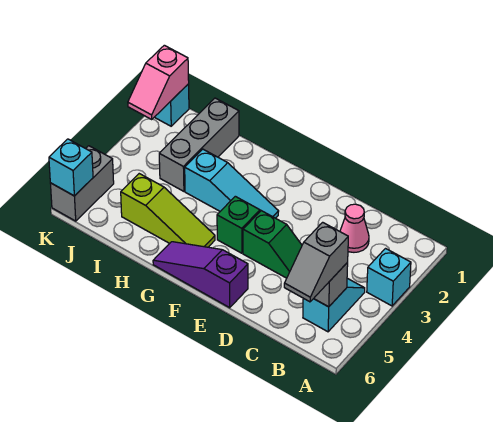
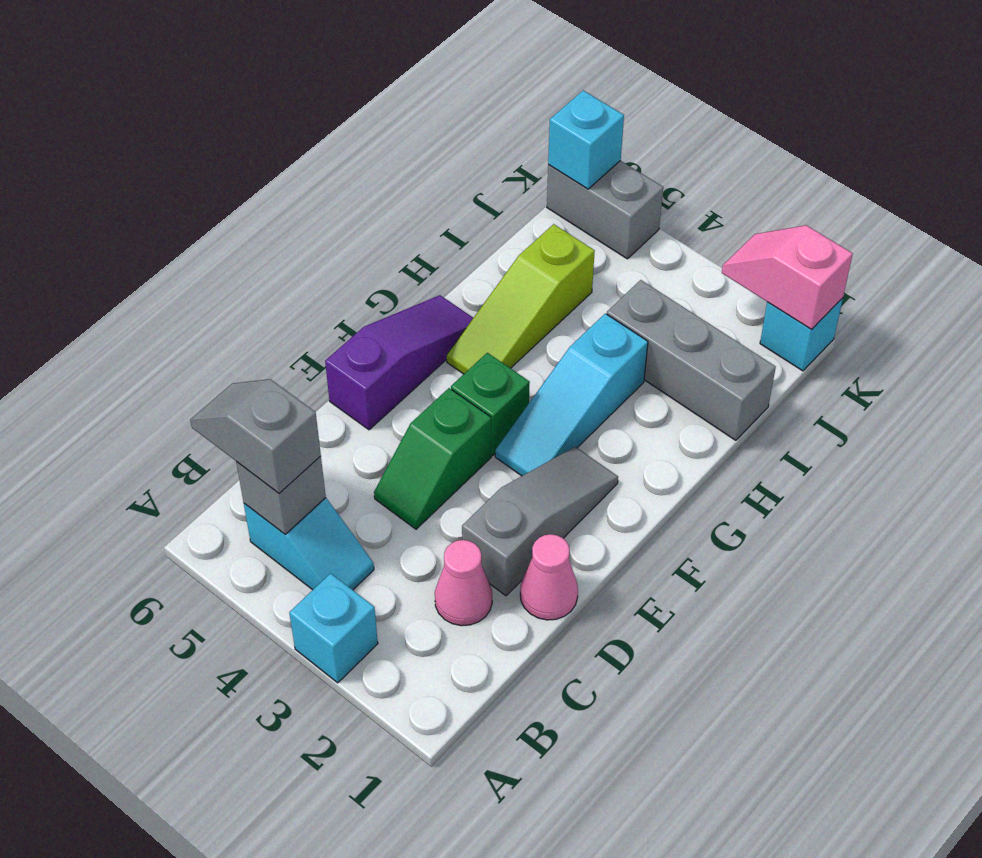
none -> pink 1x1 cone [520,534,578,620]
none -> grey 1x3 slope [462,447,618,596]

